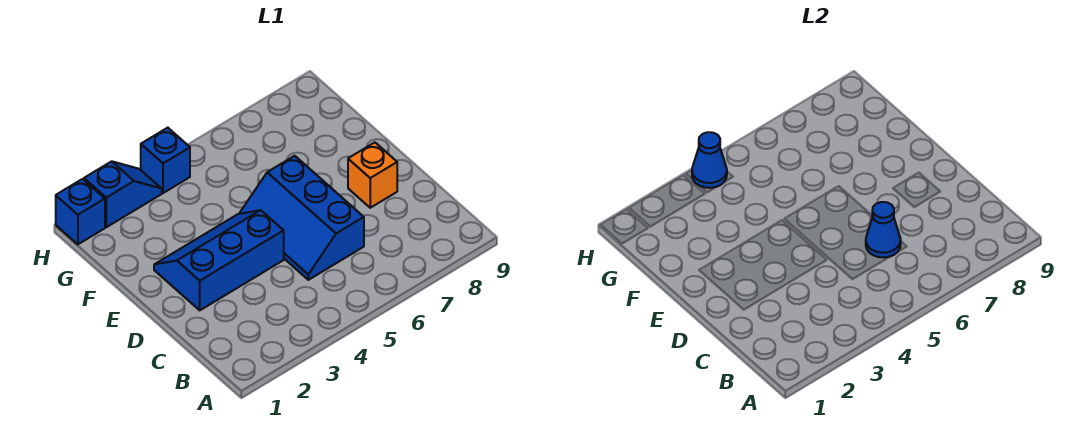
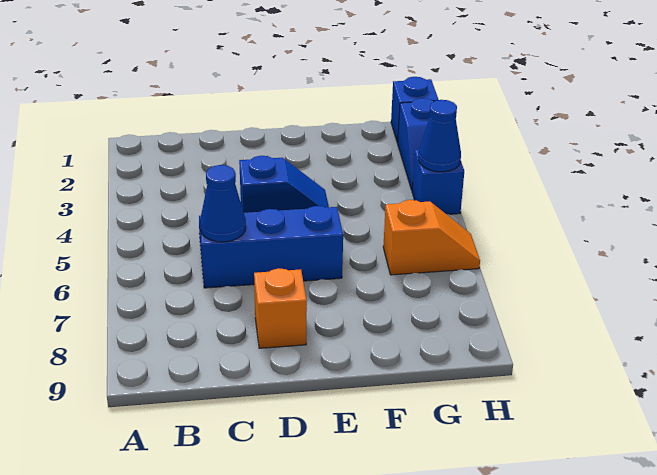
blue 2x3 slope [154,210,284,310] -> blue 1x2 slope [239,156,329,213]
none -> orange 1x2 slope [383,200,480,275]

